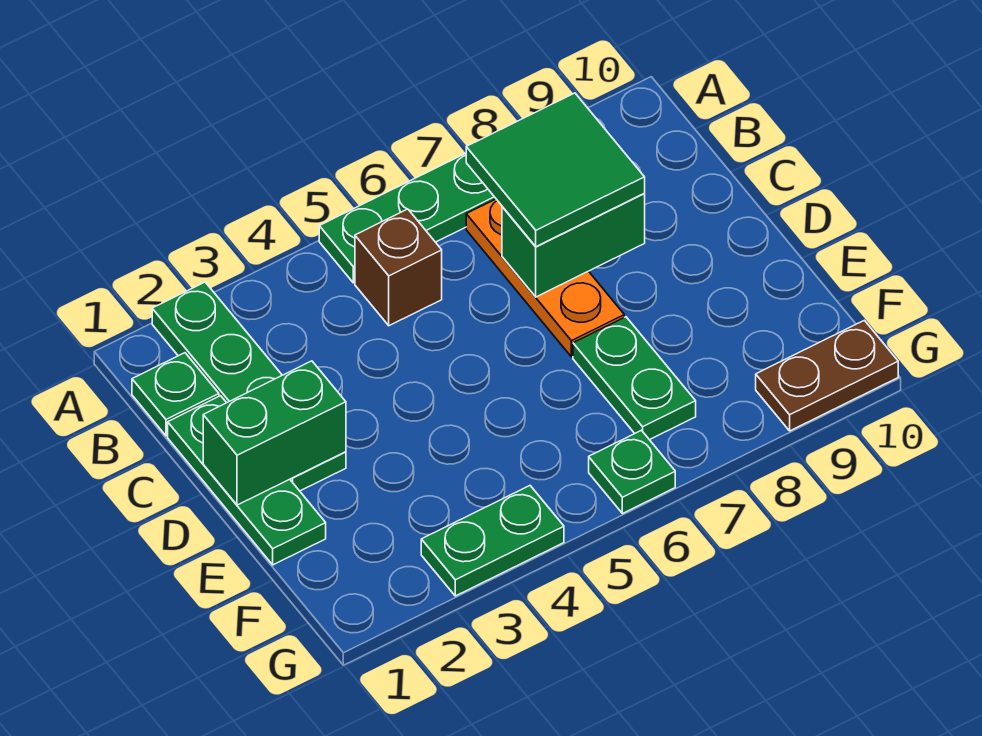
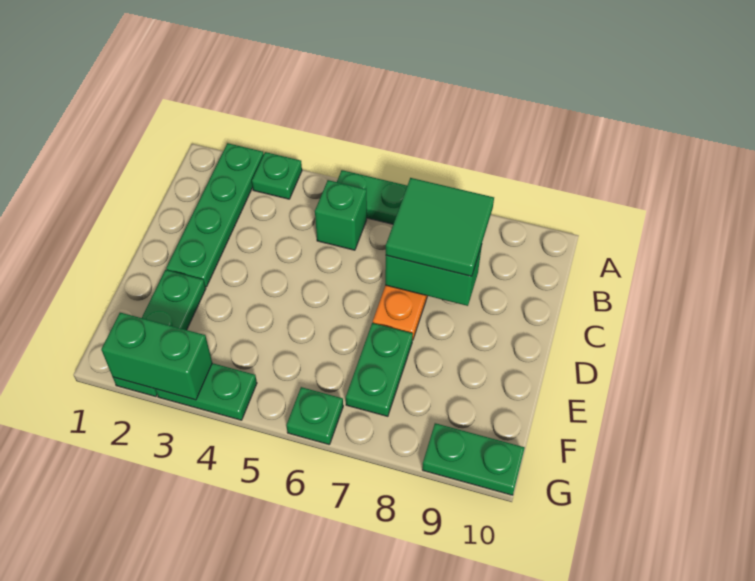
green 1x1 plate [132,353,219,436] -> green 1x1 plate moved to [252,152,302,199]
brown 1x1 brick [355,209,442,326] -> green 1x1 brick [315,180,367,250]
green 1x3 plate [168,396,326,565] -> green 1x3 plate moved to [113,270,206,397]
green 1x2 brick [203,361,346,505] -> green 1x2 brick moved to [101,313,212,400]
brown 1x2 plate [756,320,898,431] -> green 1x2 plate [422,423,525,495]

